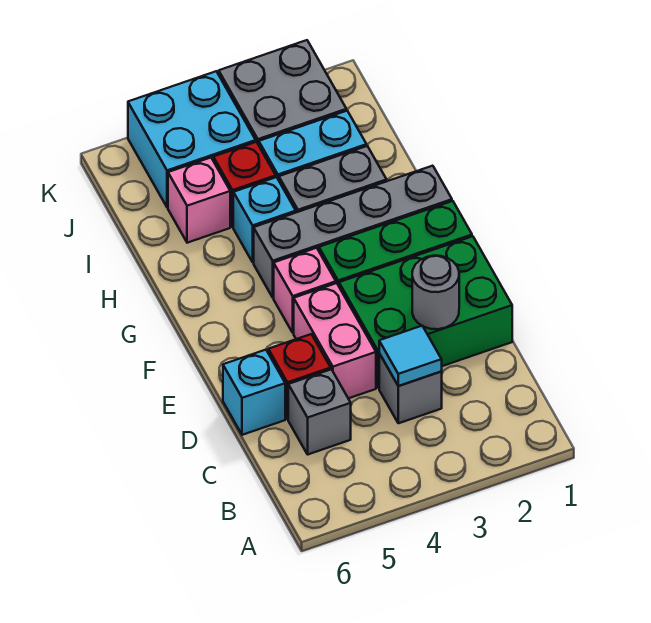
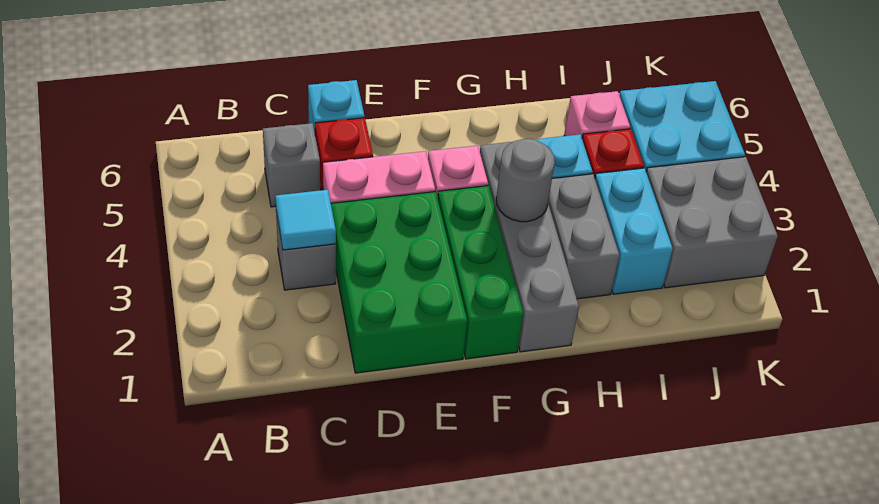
grey 1x1 round brick [412,256,459,329] -> grey 1x1 round brick moved to [496,139,555,222]

